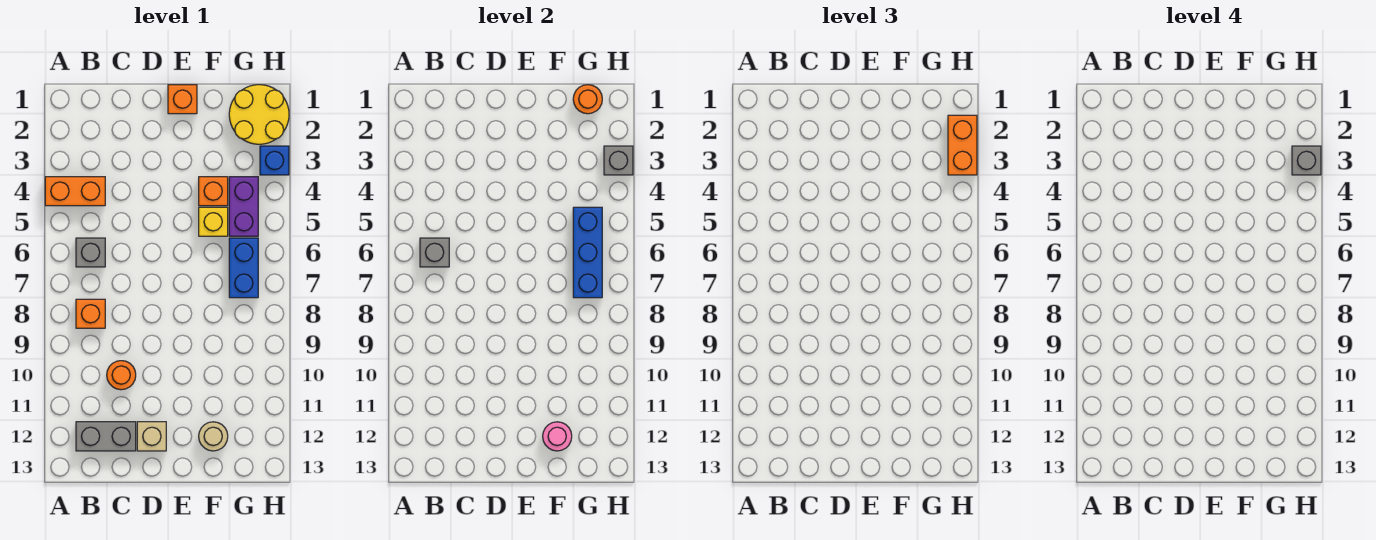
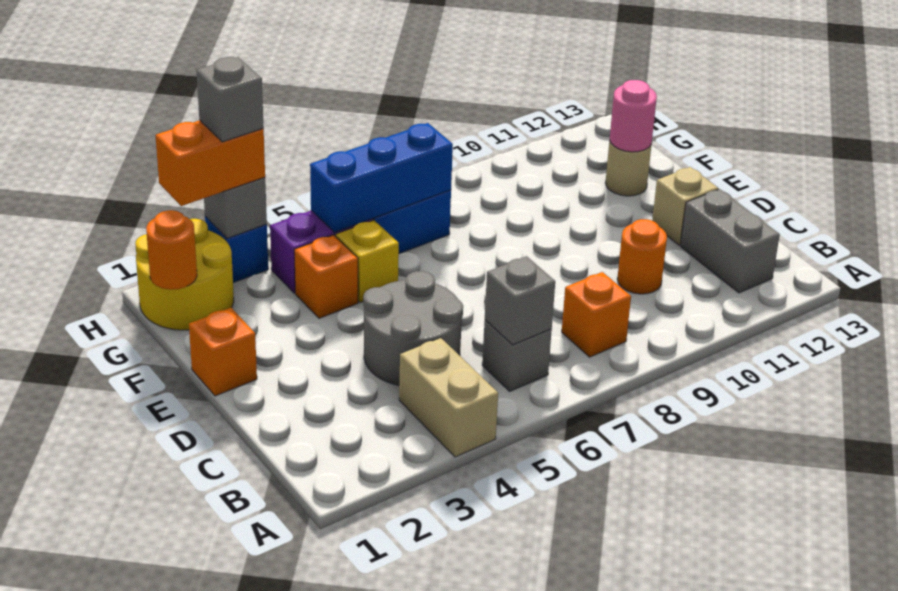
orange 1x2 brick [45,177,105,206] -> tan 1x2 brick [399,338,498,457]
none -> grey 2x2 round brick [363,271,463,385]

